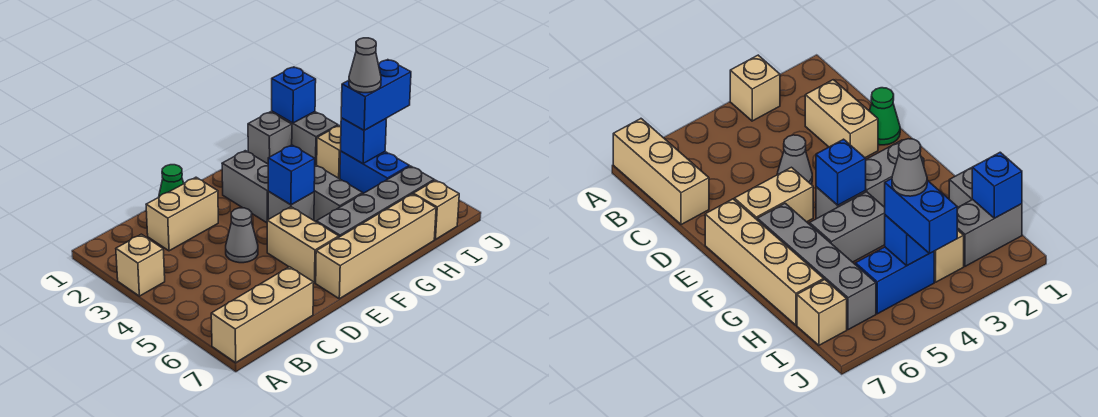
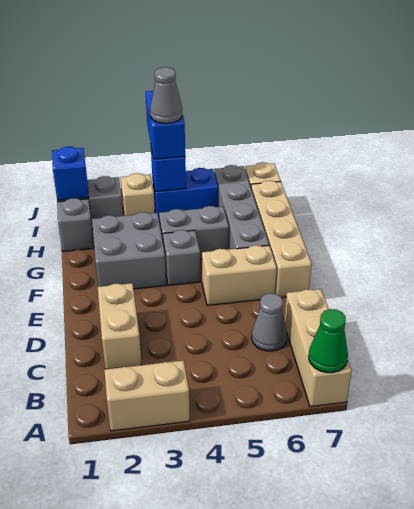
tan 1x1 brick [116,234,165,296] -> tan 1x2 brick [104,361,190,431]
green 1x1 cone [159,165,184,197] -> green 1x1 cone moved to [309,309,348,373]
grey 1x1 cone [226,208,258,263] -> grey 1x1 cone moved to [252,293,287,351]
grey 1x2 brick [222,151,269,223] -> grey 2x2 brick [92,212,166,289]
blue 1x1 brick [268,145,315,205] -> none

